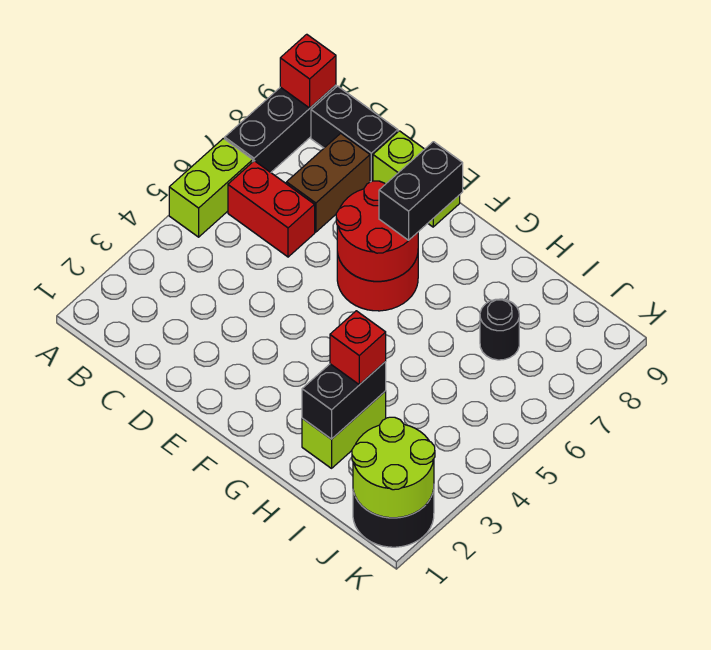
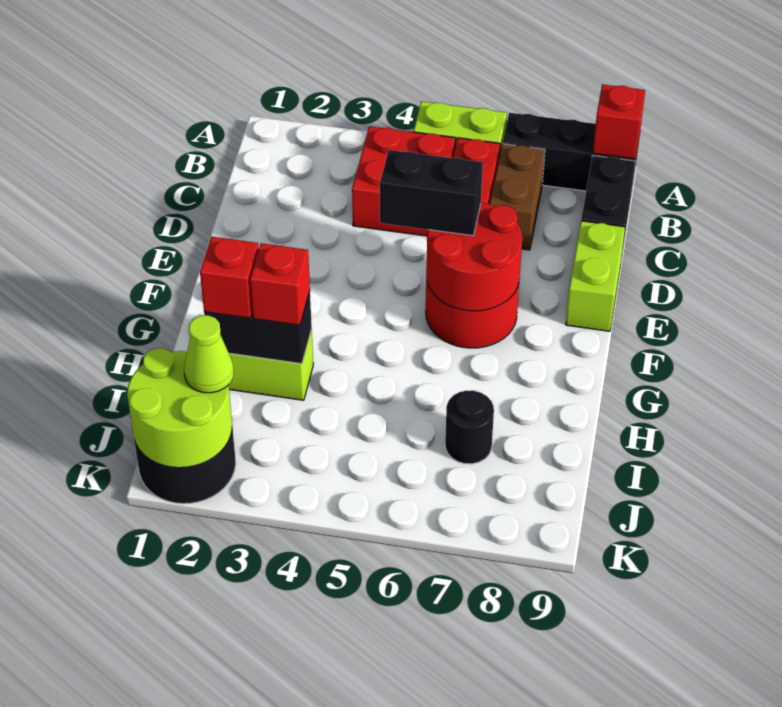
none -> red 2x2 brick [352,126,456,236]
brown 1x2 brick [286,133,370,232] -> brown 1x2 brick turned to [489,144,545,250]
black 1x2 brick [379,142,463,240] -> black 1x2 brick moved to [380,150,483,236]
none -> red 1x1 brick [200,237,259,318]
none -> lime 1x1 cone [184,315,234,393]

